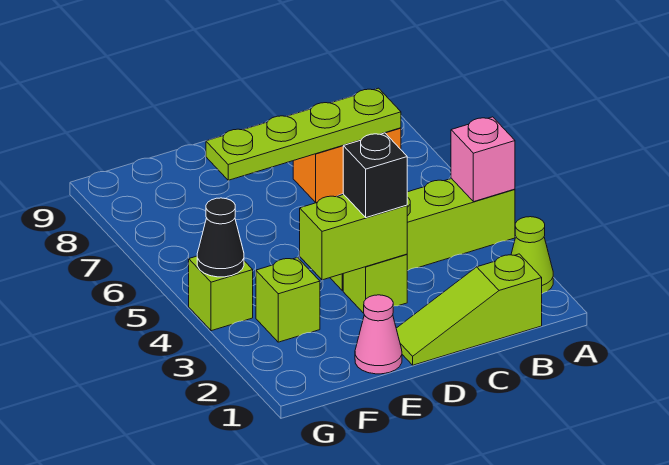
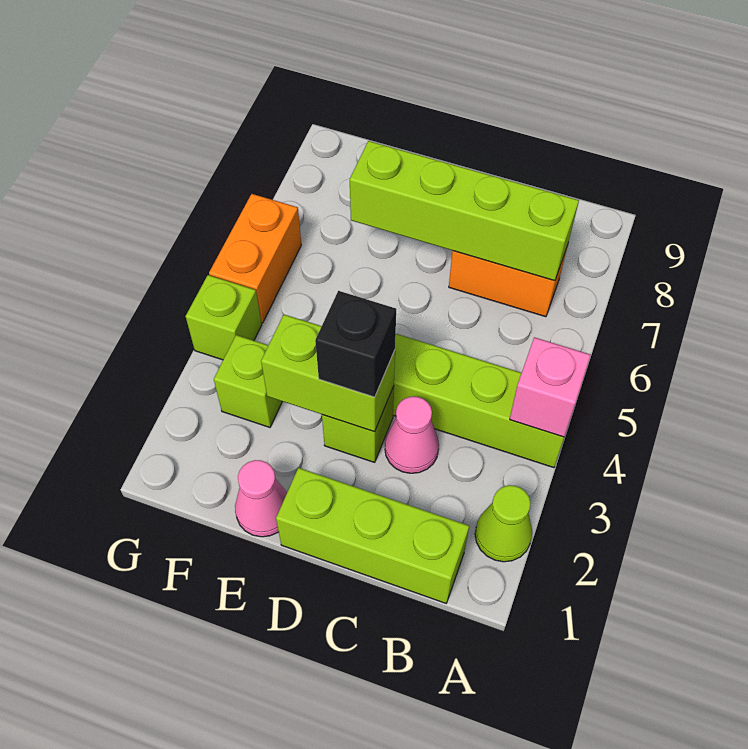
lime 1x3 slope [396,254,542,365] -> lime 1x3 brick [276,468,469,603]
lime 1x4 plate [206,88,401,180] -> lime 1x4 brick [350,141,579,281]
none -> pink 1x1 cone [385,397,439,473]
black 1x1 cone [197,198,244,277] -> none
none -> orange 1x2 brick [209,194,301,323]

